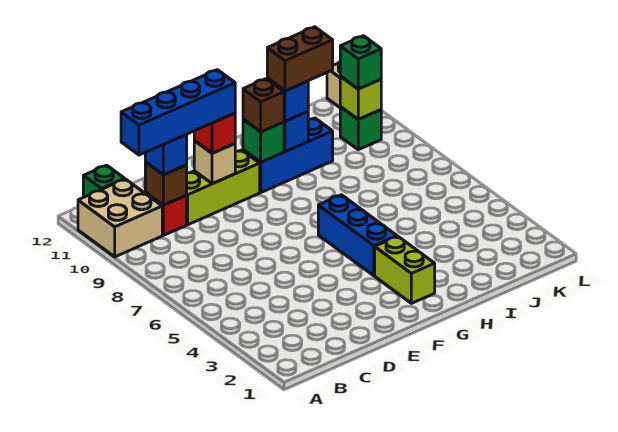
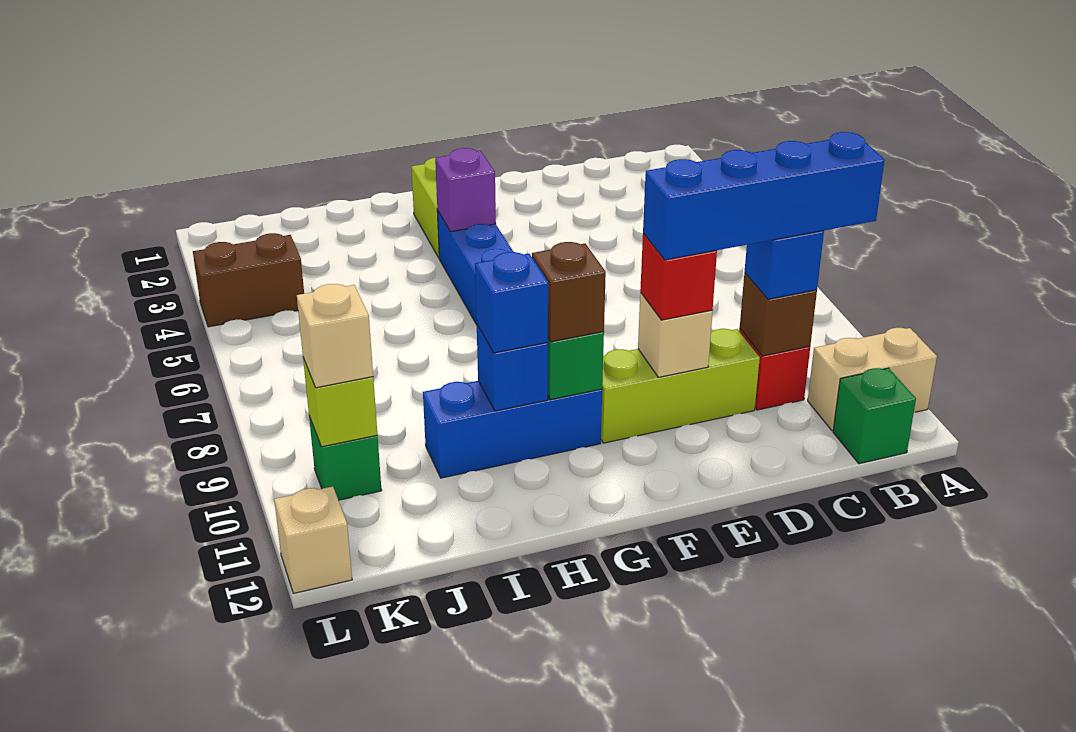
tan 2x2 brick [78,179,162,257] -> tan 1x2 brick [808,328,937,431]
none -> purple 1x1 brick [435,148,496,232]
brown 1x2 brick [267,27,333,91] -> brown 1x2 brick moved to [193,233,304,327]
green 1x1 brick [340,36,381,89] -> tan 1x1 brick [297,284,373,388]

